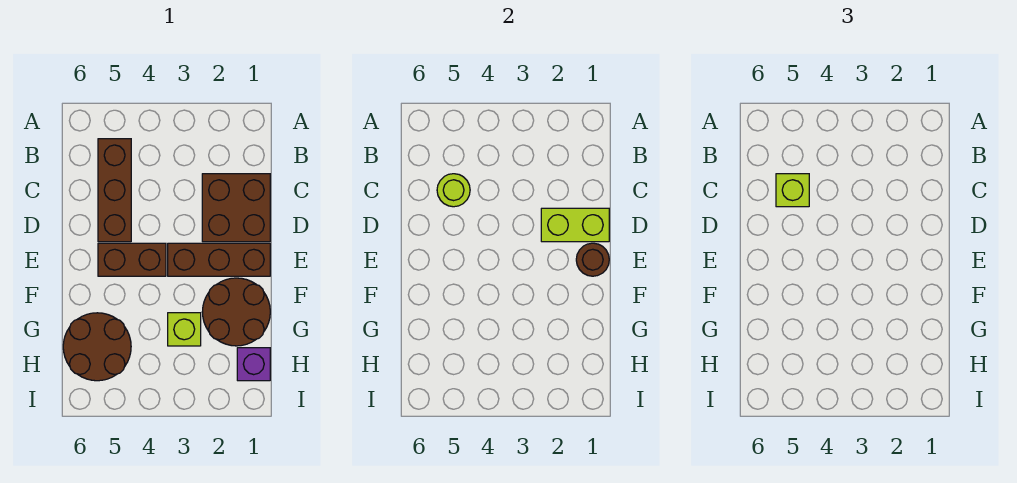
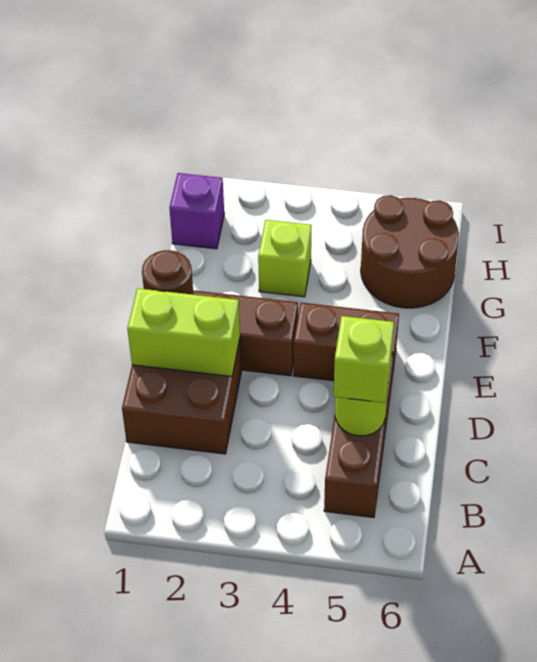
brown 2x2 round brick [202,278,270,346] -> none

